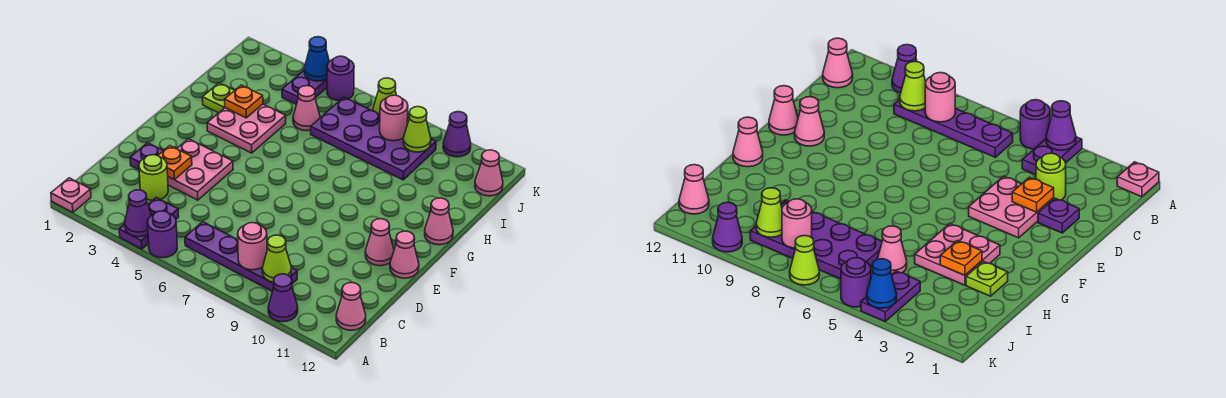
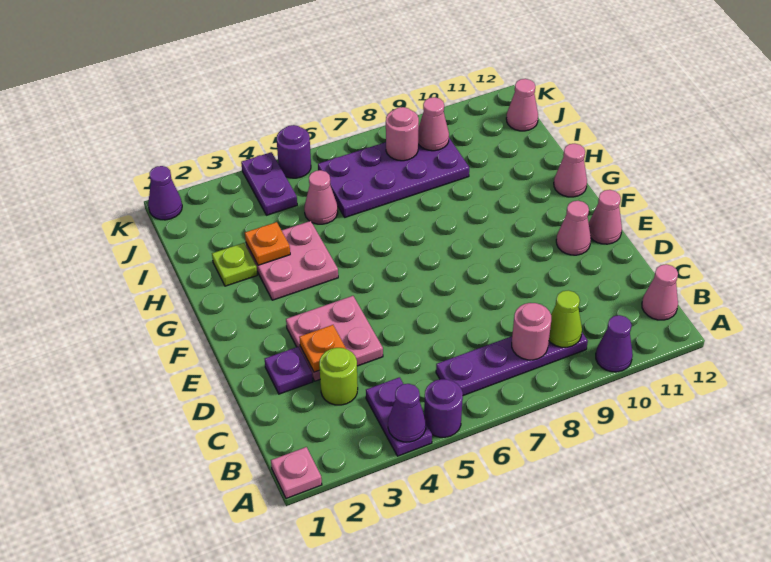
lime 1x1 cone [403,107,431,152] -> pink 1x1 cone [418,97,449,151]
blue 1x1 cone [304,37,329,81] -> none
lime 1x1 cone [373,78,397,114] -> none
purple 1x1 cone [443,112,471,157] -> purple 1x1 cone moved to [148,166,182,220]

